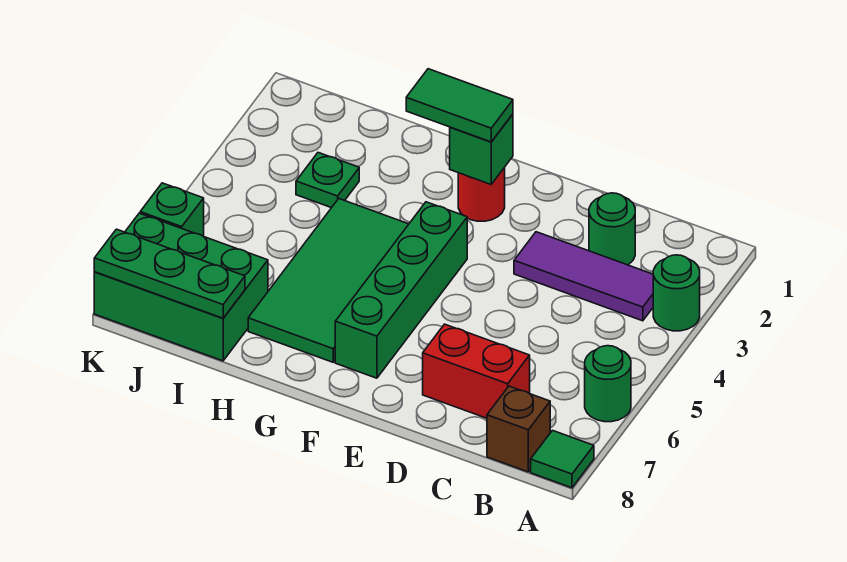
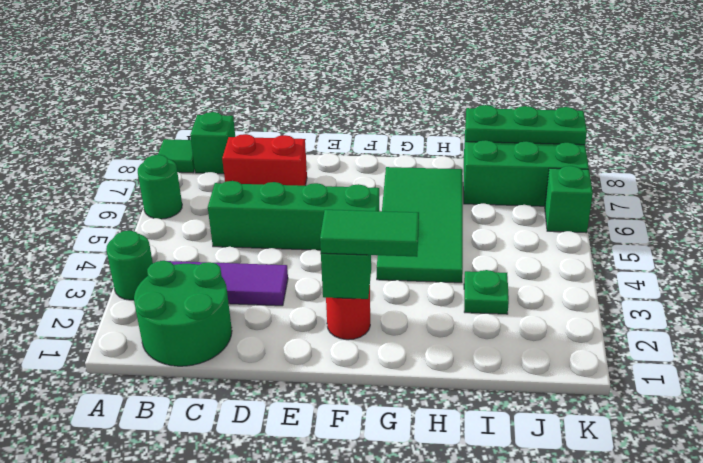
brown 1x1 brick [487,386,550,472] -> green 1x1 brick [190,112,235,174]
green 1x1 round brick [589,193,635,265] -> green 2x2 round brick [134,261,232,366]
green 1x4 brick [335,202,467,378] -> green 1x4 brick turned to [208,181,379,250]

